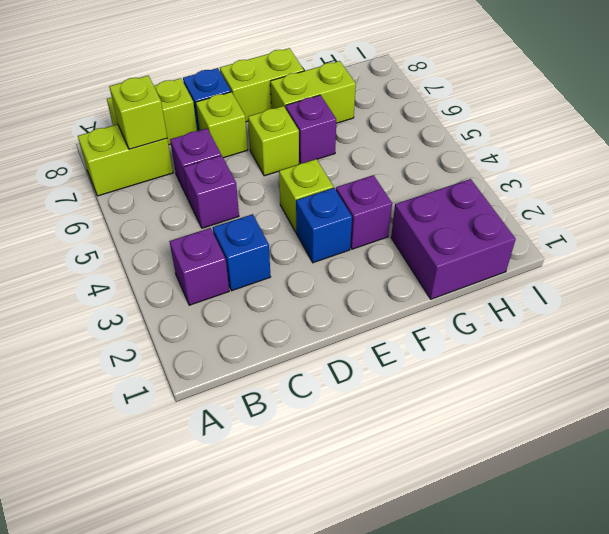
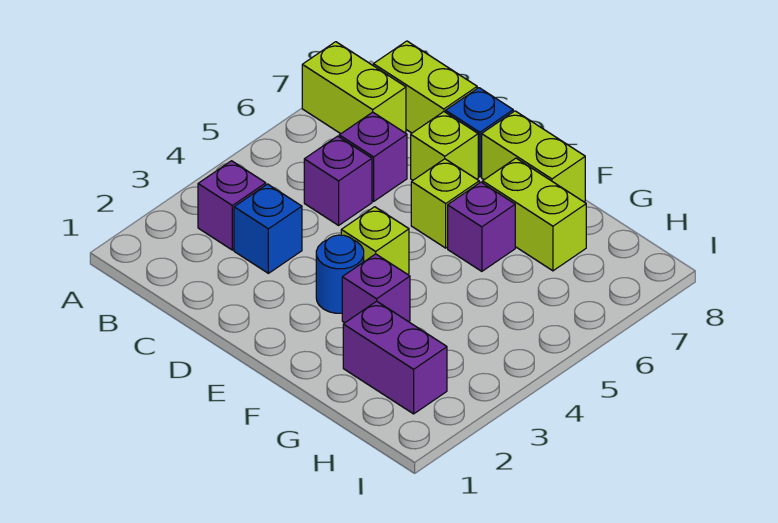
lime 1x1 brick [109,76,167,149] -> none
blue 1x1 brick [296,188,352,263] -> blue 1x1 round brick [316,235,364,313]
purple 2x2 brick [391,179,516,299] -> purple 1x2 brick [343,301,447,414]

